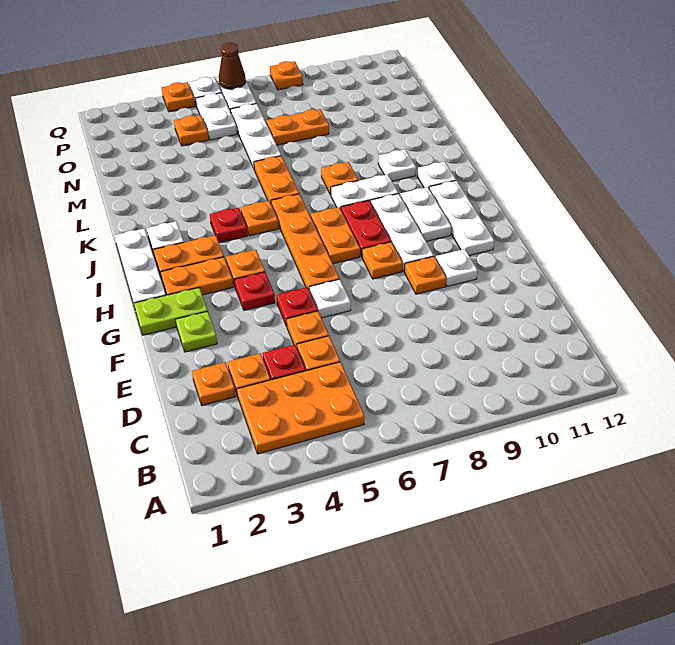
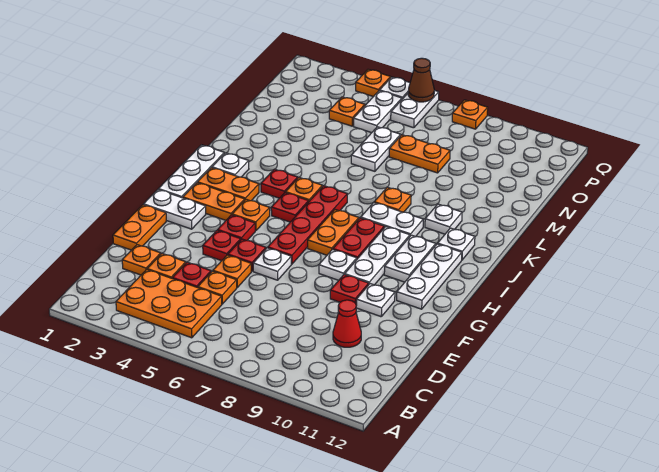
none -> red 1x1 cone [333,300,361,347]
lime 1x1 plate [176,311,217,352] -> none
none -> red 1x1 plate [203,230,241,261]
orange 1x1 plate [404,257,447,294] -> red 1x1 plate [330,274,369,305]
lime 1x2 plate [134,288,208,335] -> white 1x2 plate [144,190,206,229]
orange 1x4 plate [271,194,340,289] -> red 1x4 plate [268,186,347,264]
orange 1x1 plate [362,242,403,279] -> white 1x1 plate [319,250,357,280]
none -> red 1x1 plate [271,193,309,222]
orange 1x2 plate [254,156,299,202] -> orange 1x2 plate moved to [113,205,166,250]
white 1x3 plate [231,104,281,168] -> white 1x2 plate [351,127,401,171]

